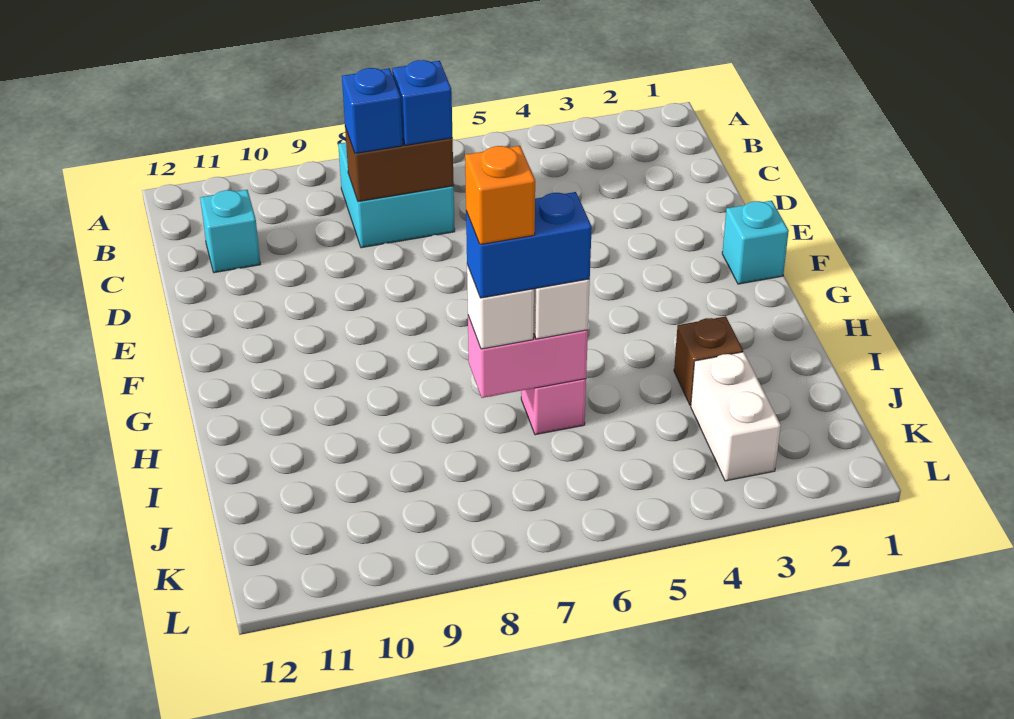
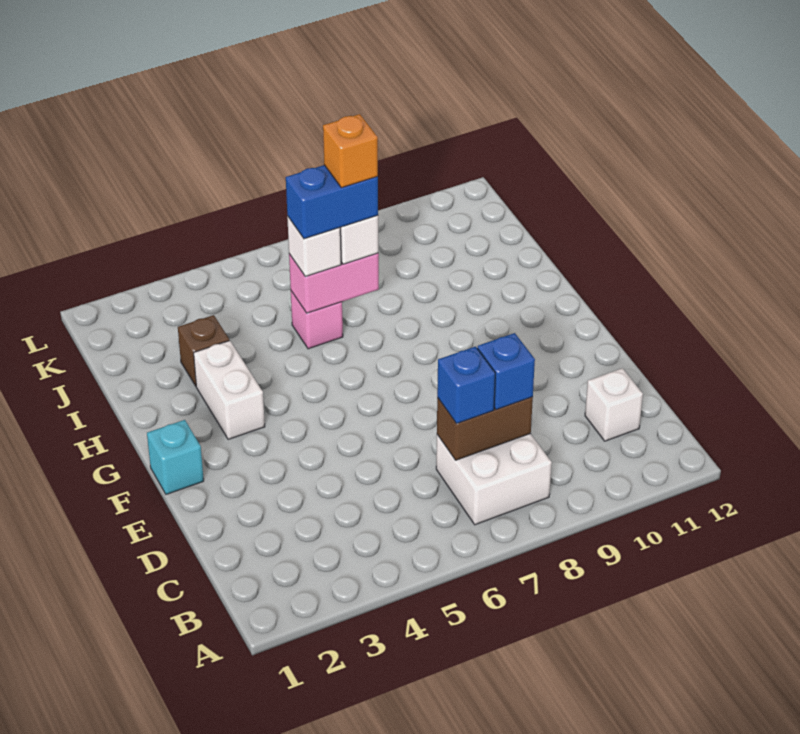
cyan 2x2 brick [338,142,455,248] -> white 2x2 brick [436,434,552,525]
cyan 1x1 brick [200,190,261,273] -> white 1x1 brick [585,368,643,441]
white 1x2 brick [691,352,781,481] -> white 1x2 brick moved to [194,341,265,439]

